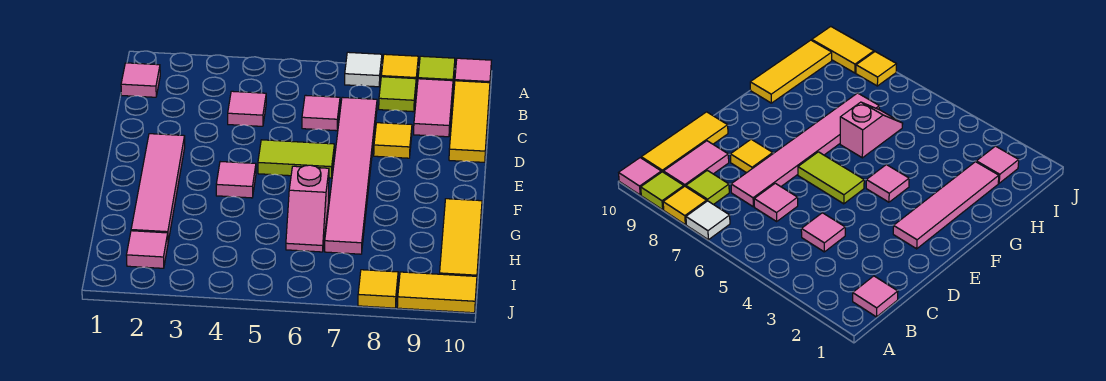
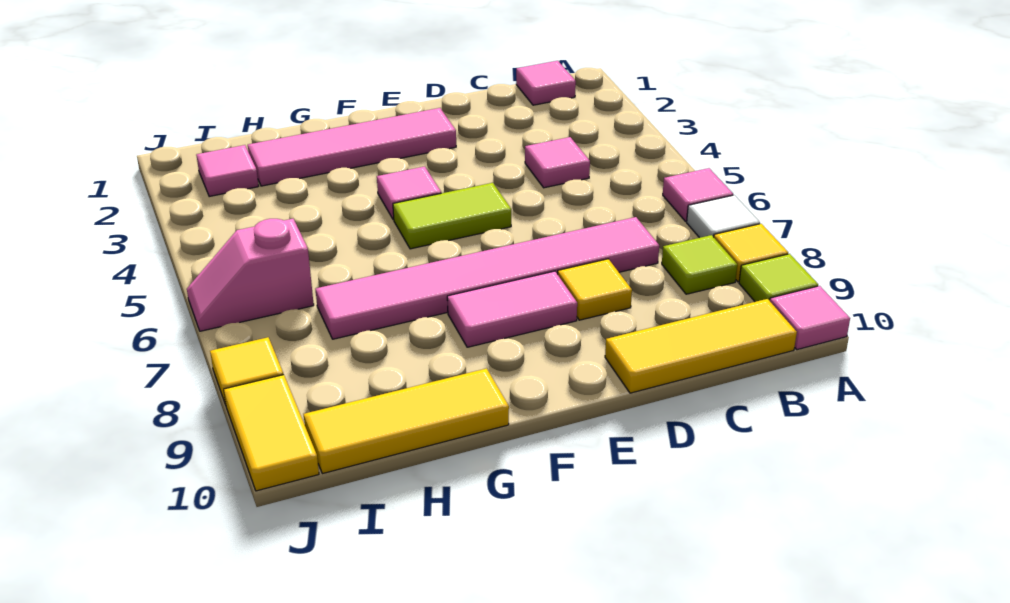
pink 1x2 tile [414,79,453,137] -> pink 1x2 tile moved to [447,271,577,347]
pink 1x1 tile [302,95,340,131] -> pink 1x1 tile moved to [663,168,733,222]
lime 1x2 tile [258,140,334,178] -> lime 1x2 tile turned to [393,183,511,249]
pink 1x2 slope [286,165,329,252] -> pink 1x2 slope moved to [187,219,314,331]

